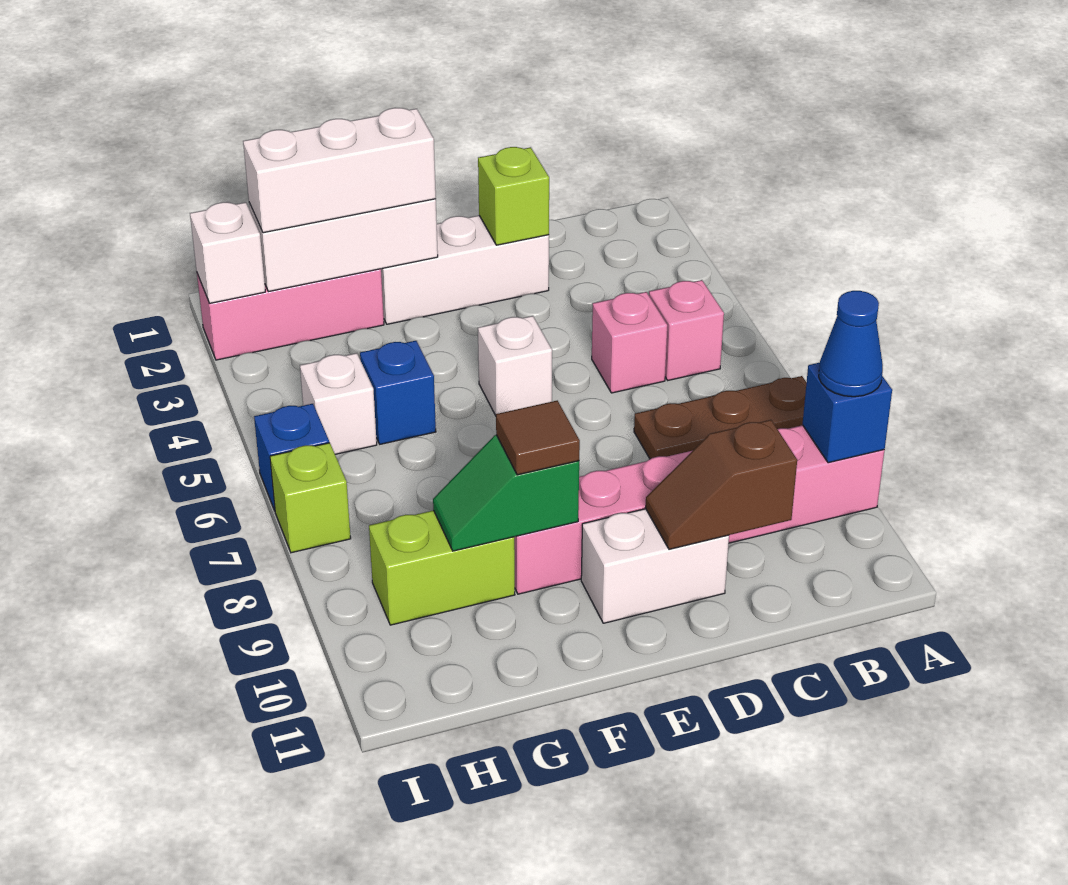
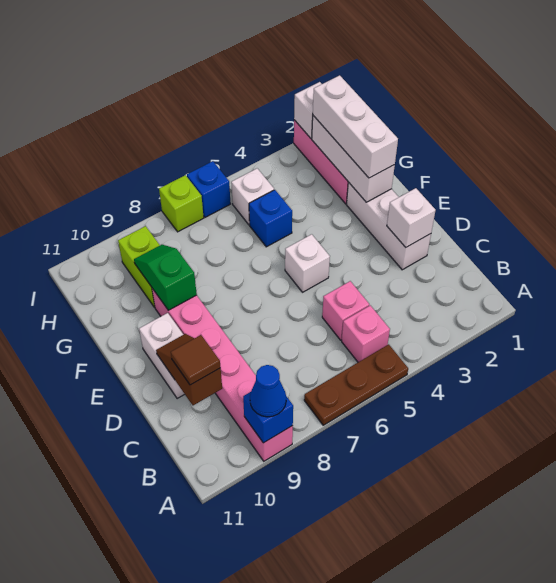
brown 1x3 plate [634,376,807,459] -> brown 1x3 plate turned to [304,344,408,425]
lime 1x1 brick [478,147,549,245] -> white 1x1 brick [387,188,436,247]
brown 1x1 tile [496,401,580,475] -> brown 1x1 tile moved to [171,335,221,385]

